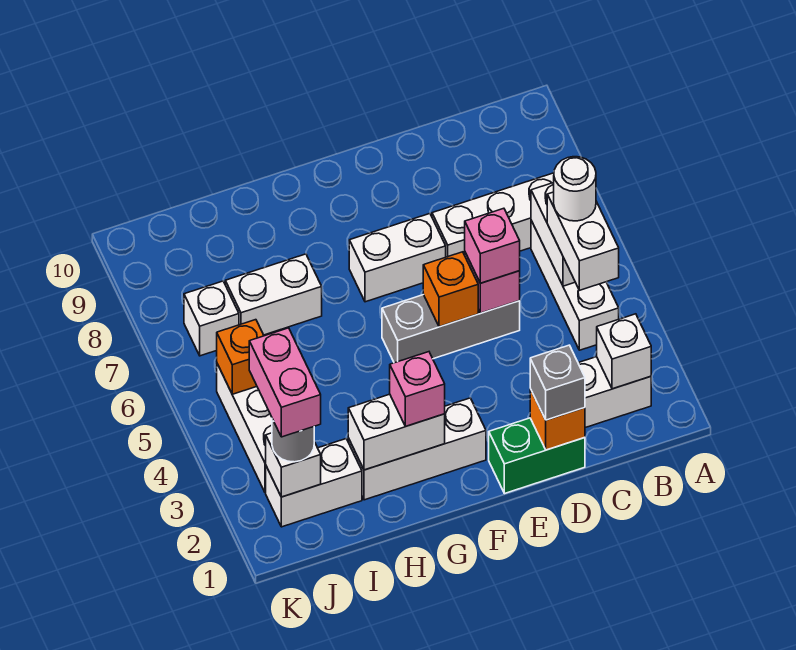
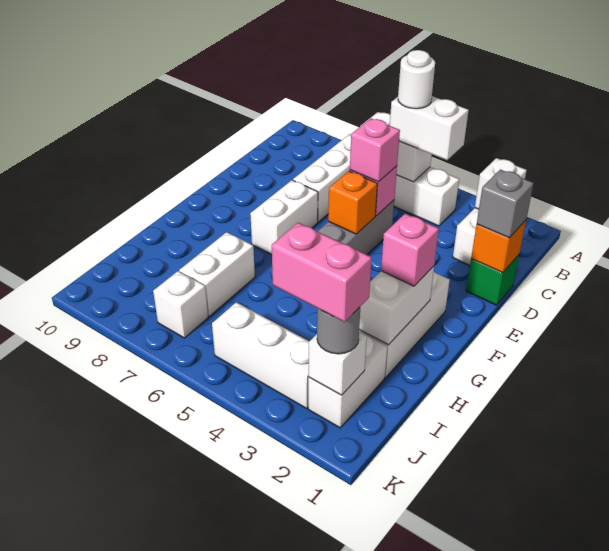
green 1x2 brick [489,418,585,494] -> green 1x1 brick [466,255,519,305]
orange 1x1 brick [217,320,264,394] -> none

